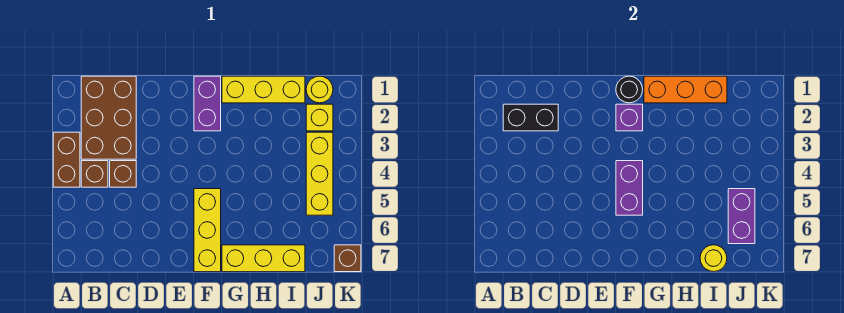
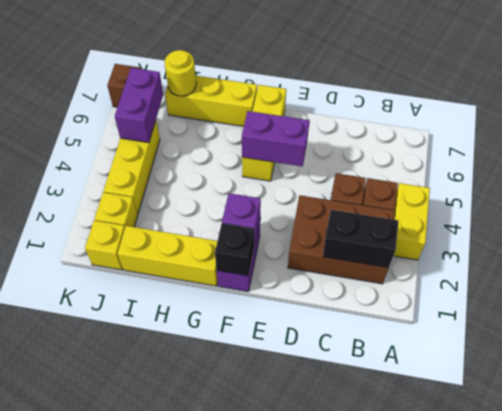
brown 1x2 brick [53,132,80,187] -> yellow 1x2 brick [394,183,430,260]
brown 2x3 brick [81,76,136,159] -> brown 2x3 brick turned to [288,195,395,284]
black 1x1 round brick [616,76,643,103] -> black 1x1 brick [215,223,255,276]
purple 1x2 brick [616,161,643,215] -> purple 1x2 brick turned to [242,111,310,166]
orange 1x3 brick [644,76,727,103] -> none
yellow 1x1 round brick [306,76,333,103] -> yellow 1x1 brick [85,220,125,270]

